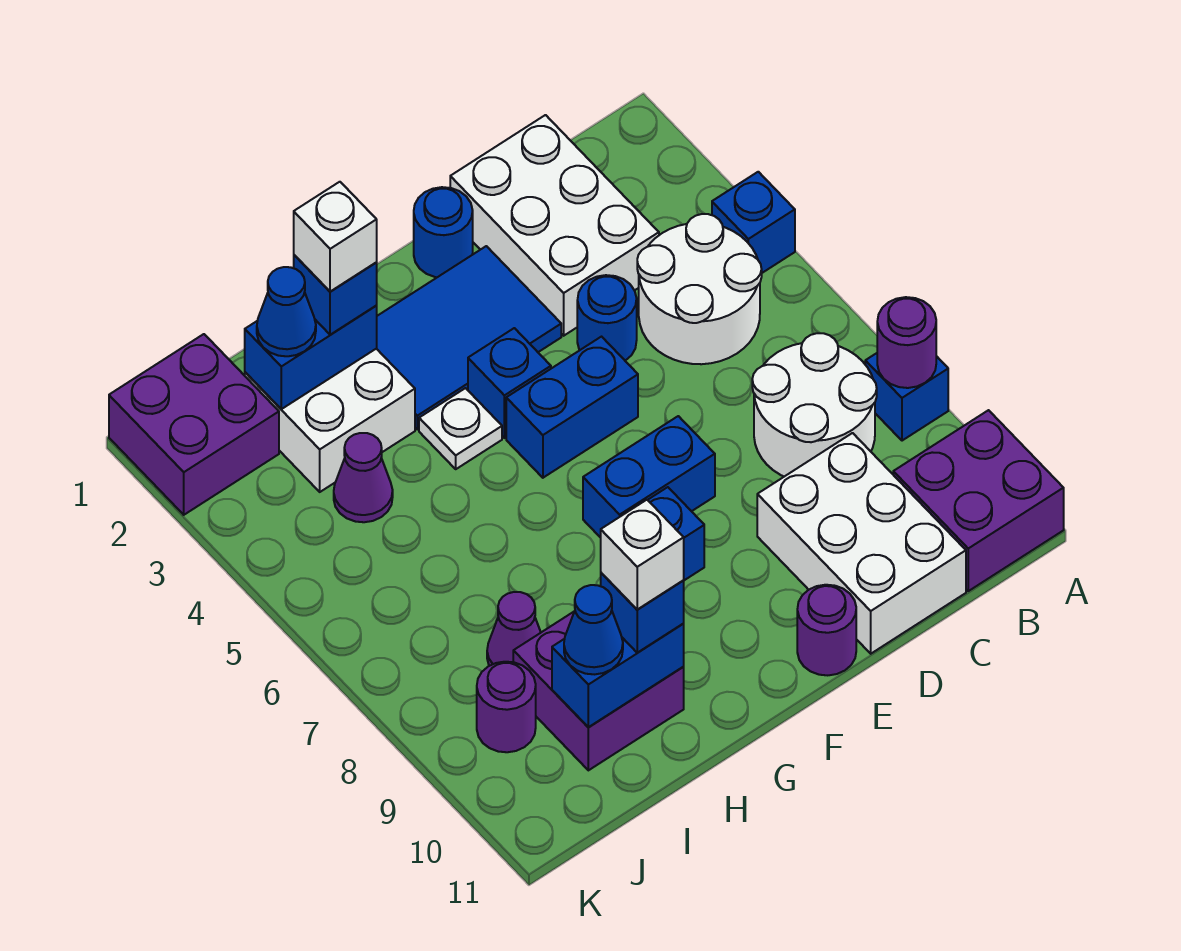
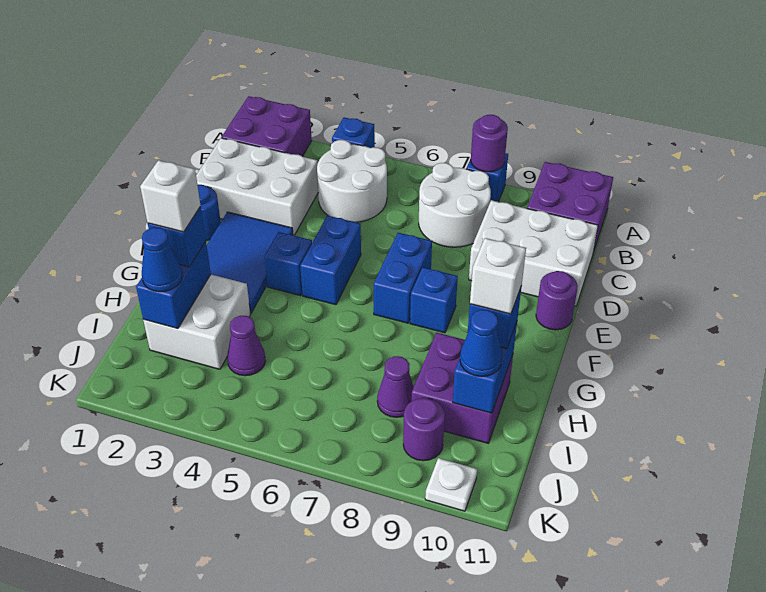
blue 1x1 round brick [577,275,637,361] -> none
white 1x1 plate [419,388,502,469] -> white 1x1 plate moved to [425,458,477,511]
purple 2x2 brick [109,334,279,515] -> purple 2x2 brick moved to [222,96,312,156]

